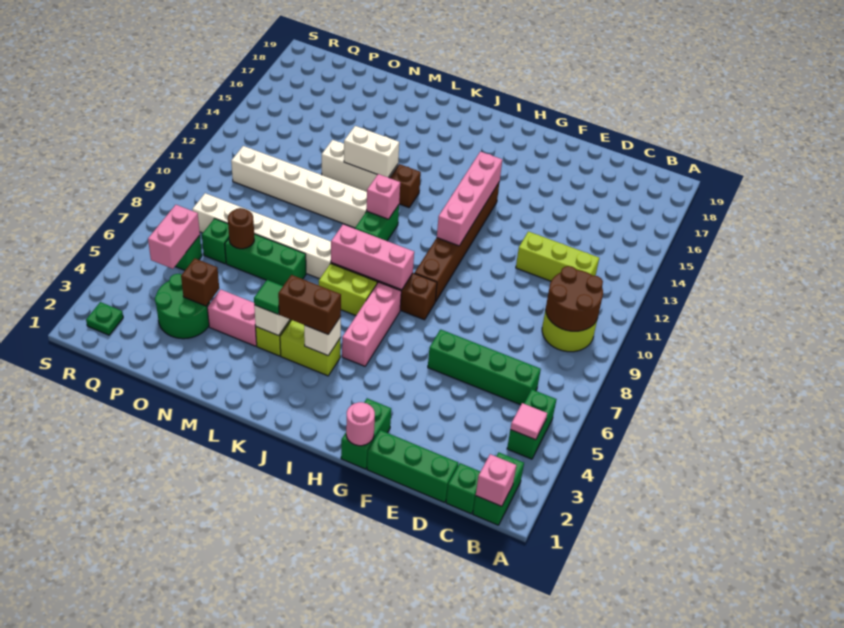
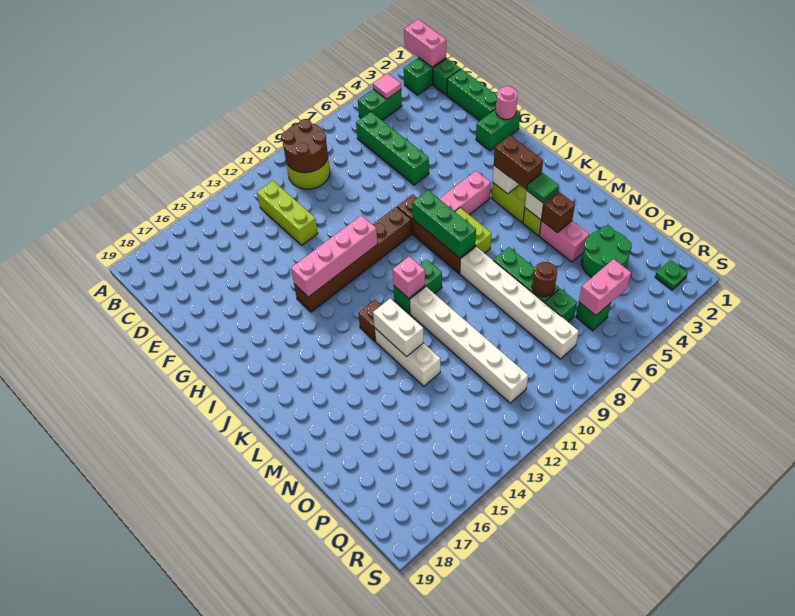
pink 1x1 brick [476,454,516,506] -> pink 1x2 brick [404,19,446,67]
pink 1x3 brick [331,225,414,290] -> green 1x3 brick [412,190,476,258]
brown 1x1 brick [181,258,219,306] -> brown 1x1 brick moved to [541,192,575,233]

